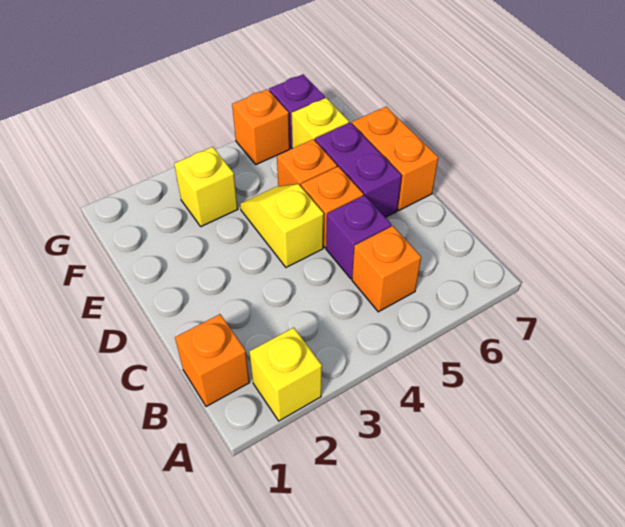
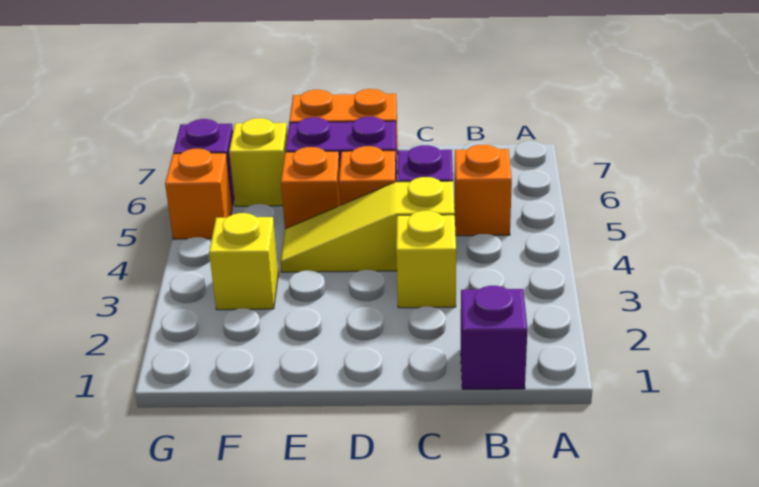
yellow 1x1 brick [249,328,322,421] -> yellow 1x1 brick moved to [396,211,456,308]
orange 1x1 brick [175,314,250,407] -> purple 1x1 brick [461,286,528,389]
yellow 1x2 slope [240,184,324,267] -> yellow 1x3 slope [280,177,455,272]

